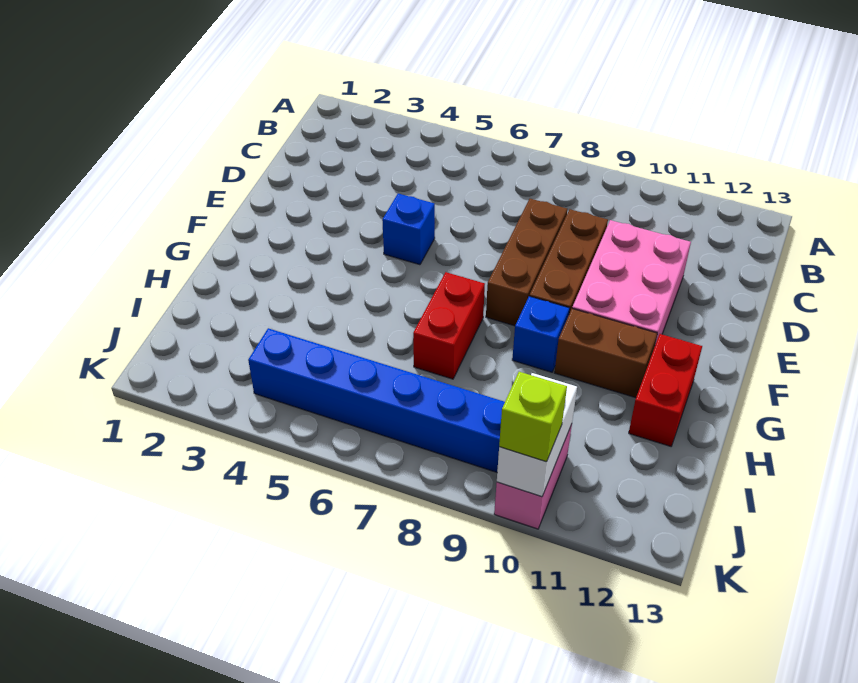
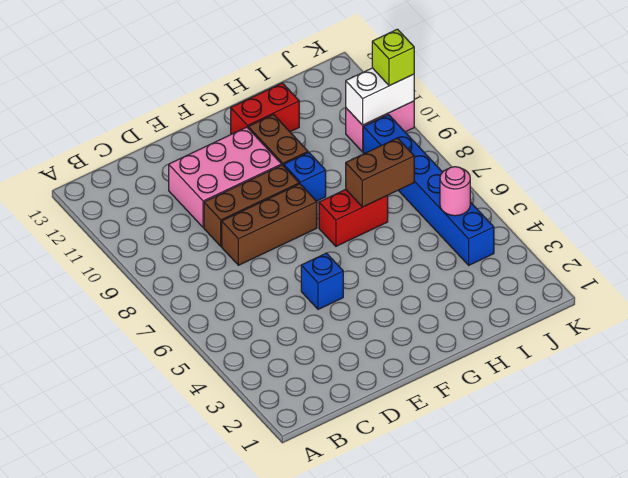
none -> brown 1x2 brick [346,138,414,207]
none -> pink 1x1 round brick [440,167,470,216]

